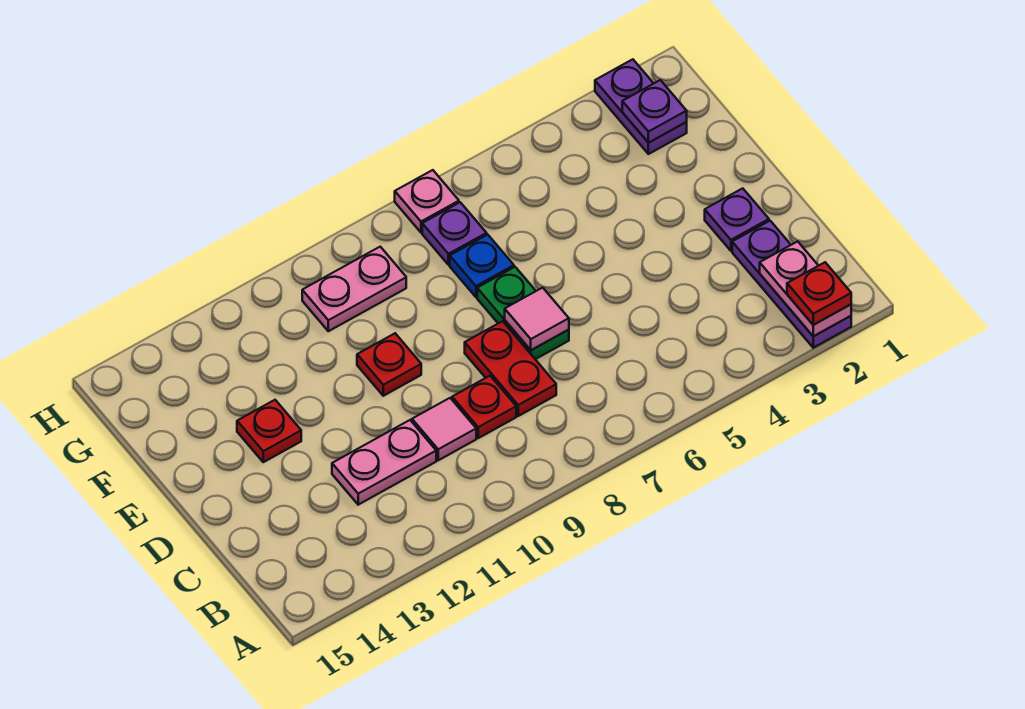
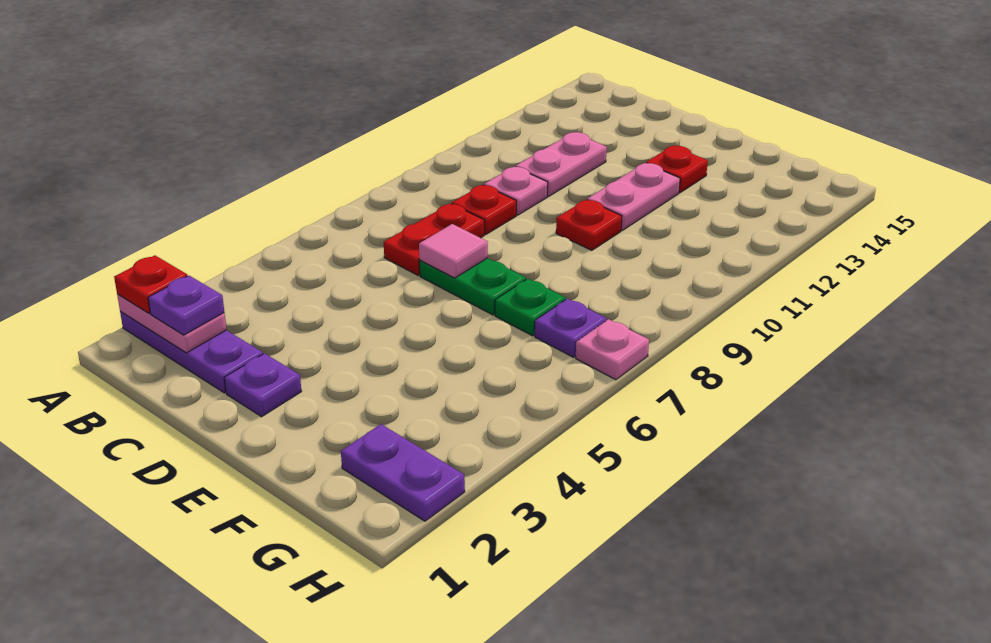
red 1x2 plate [465,321,556,416] -> red 1x2 plate turned to [384,203,484,275]
pink 1x1 tile [412,398,476,460] -> pink 1x1 plate [484,167,548,215]
blue 1x1 plate [450,235,514,297] -> green 1x1 plate [495,279,566,336]
purple 1x1 plate [622,80,687,143] -> purple 1x1 plate moved to [148,275,224,335]
pink 1x2 plate [302,247,406,331] -> pink 1x2 plate moved to [587,163,680,230]

